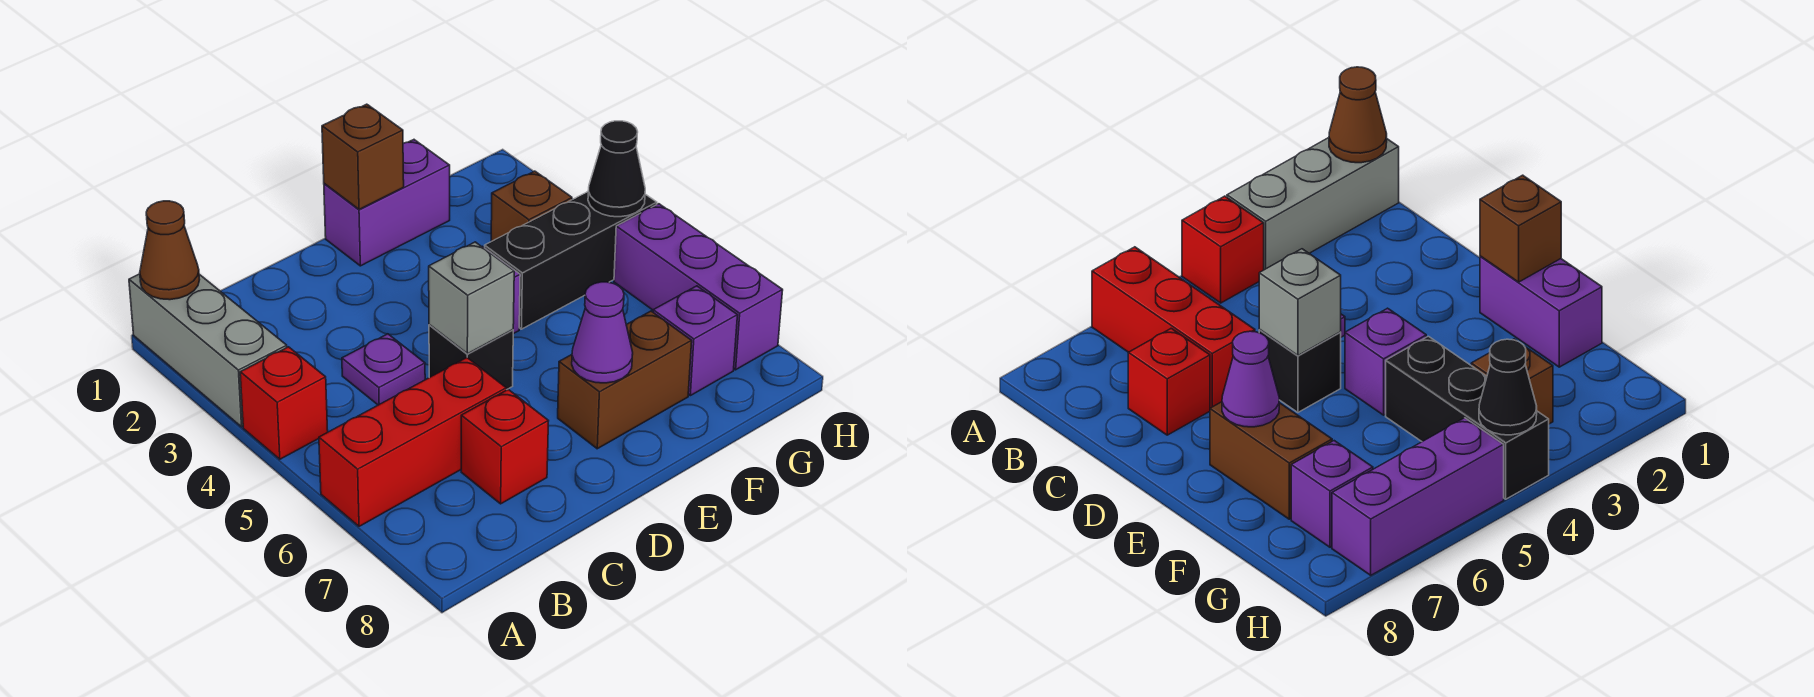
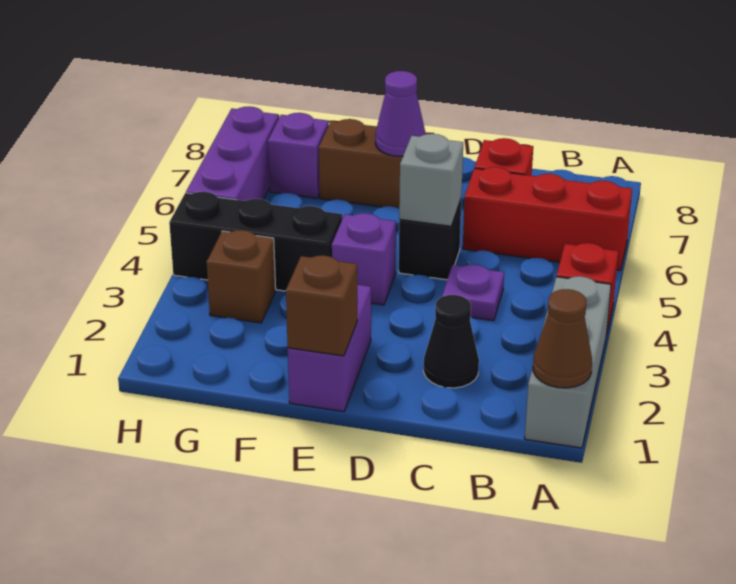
purple 1x2 brick [324,140,450,266] -> purple 1x2 brick turned to [288,285,371,412]
black 1x1 cone [588,121,645,217] -> black 1x1 cone moved to [423,295,479,388]

